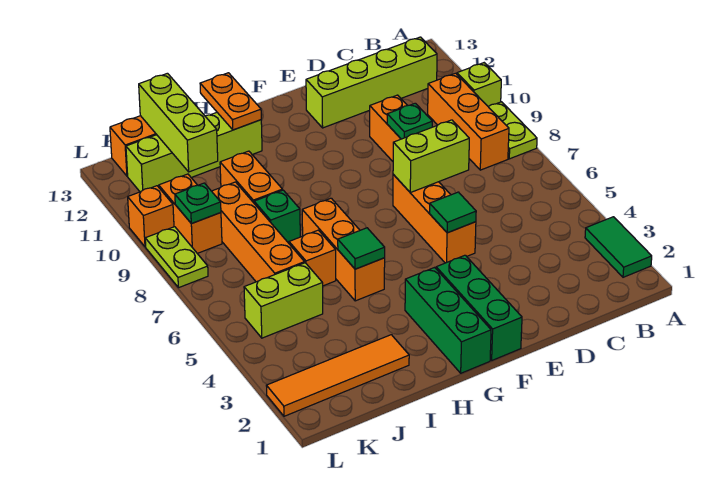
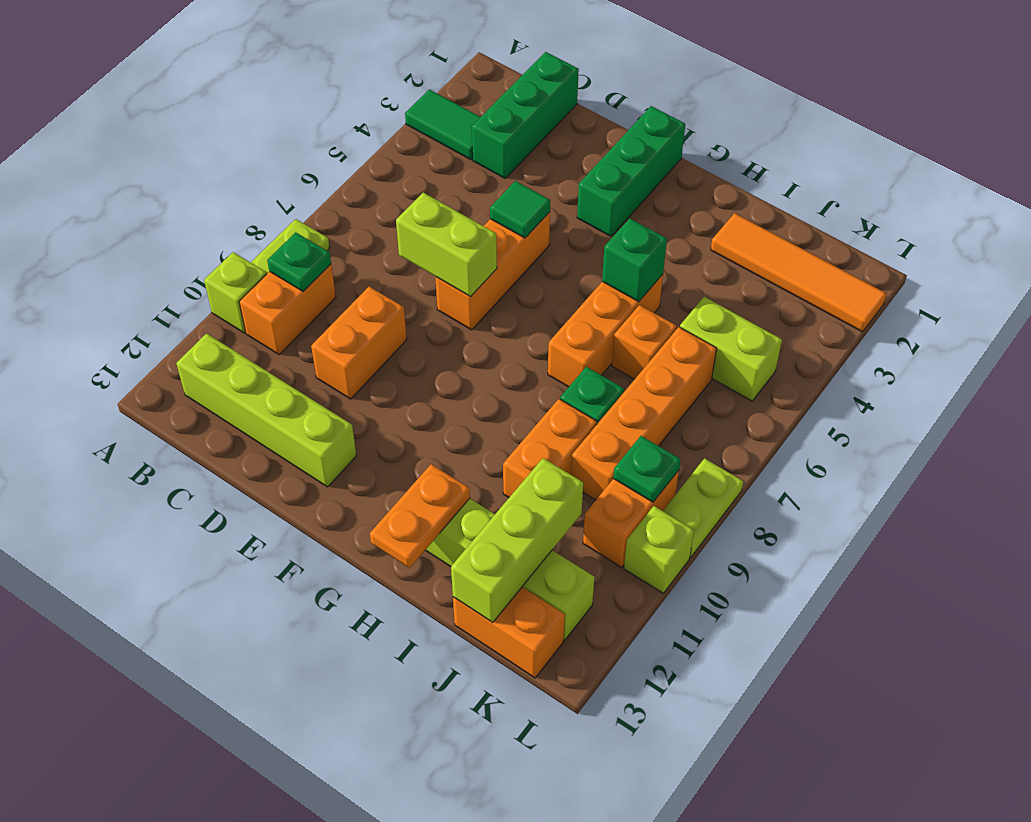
green 1x2 tile [585,217,652,277] -> green 1x2 tile turned to [405,90,480,160]
orange 1x3 brick [428,73,509,170] -> orange 1x2 brick [239,264,336,354]
green 1x1 plate [387,103,432,139] -> green 1x1 plate moved to [267,232,331,291]
green 1x3 brick [405,267,491,373] -> green 1x3 brick moved to [472,52,579,178]
green 1x1 tile [338,228,385,269] -> green 1x1 brick [602,218,667,302]
orange 1x1 brick [128,186,174,247] -> lime 1x1 brick [624,506,694,593]

